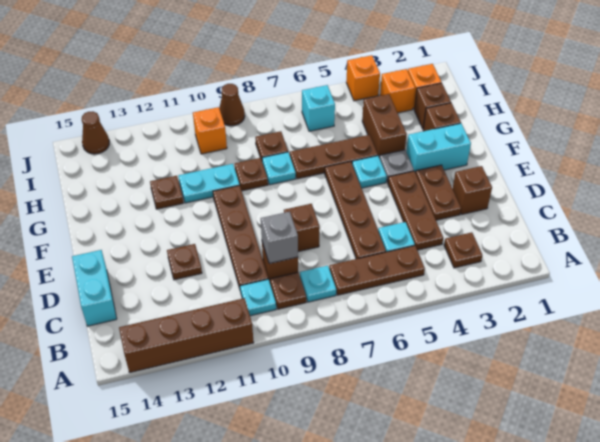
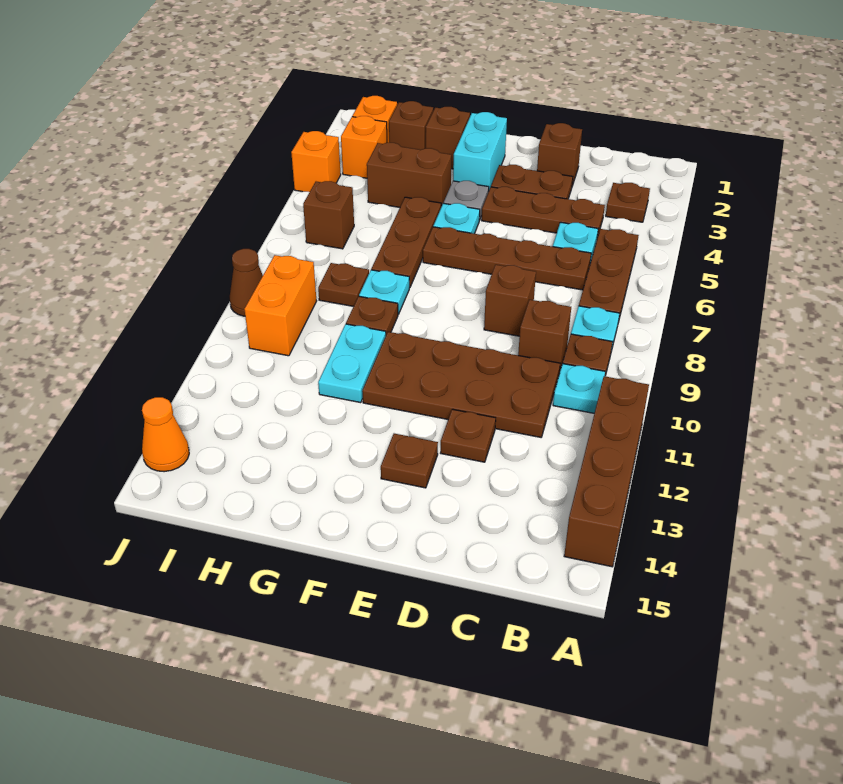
grey 1x1 brick [261,212,298,263] -> none
brown 1x4 plate [213,185,268,288] -> brown 2x4 plate [362,332,560,437]
cyan 1x2 brick [72,250,117,326] -> none
brown 1x1 plate [150,176,183,209] -> brown 1x1 plate moved to [381,434,438,488]
cyan 1x1 brick [302,85,335,131] -> brown 1x1 brick [303,181,354,249]
orange 1x1 brick [193,107,227,154] -> orange 1x2 brick [244,255,316,356]
brown 1x1 cone [82,112,109,154] -> orange 1x1 cone [142,397,189,472]

